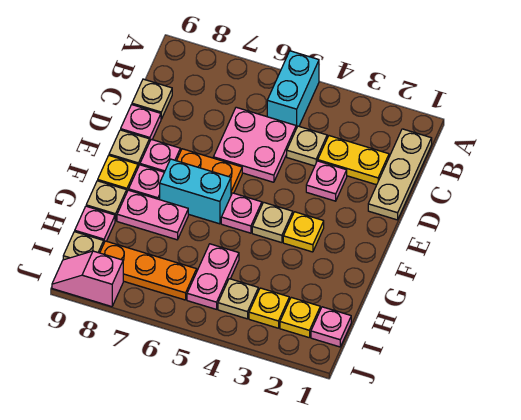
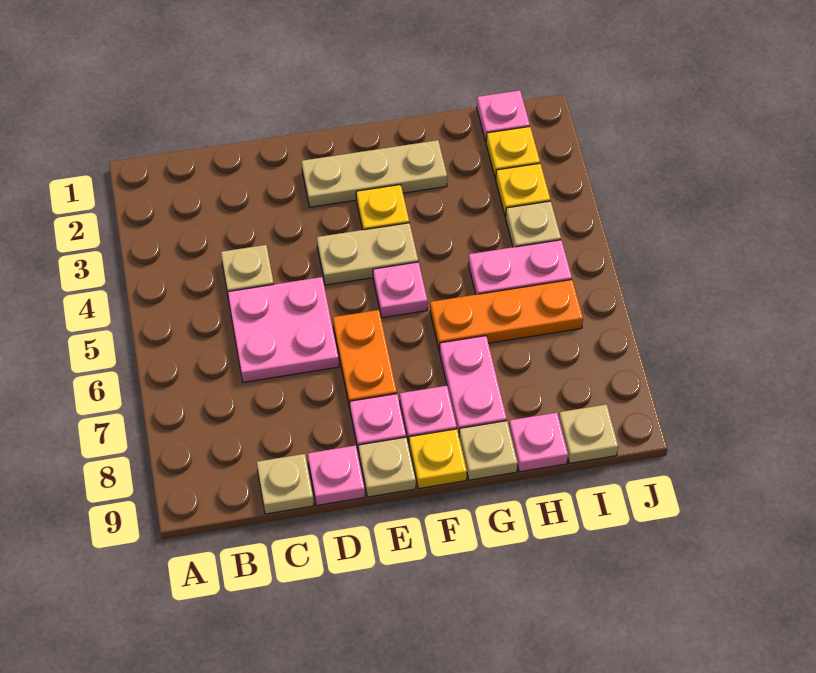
cyan 1x2 brick [267,51,319,128] -> none
tan 1x3 plate [368,129,432,220] -> tan 1x3 plate moved to [302,140,447,207]
yellow 1x2 plate [318,136,389,185] -> none
pink 1x1 plate [306,161,347,201] -> none
tan 1x1 plate [252,202,293,243] -> tan 1x2 plate [317,223,418,285]
cyan 1x2 brick [160,159,231,224] -> none
orange 1x3 plate [100,241,197,300] -> orange 1x3 plate turned to [430,280,583,351]
pink 1x2 slope [52,251,123,307] -> none

